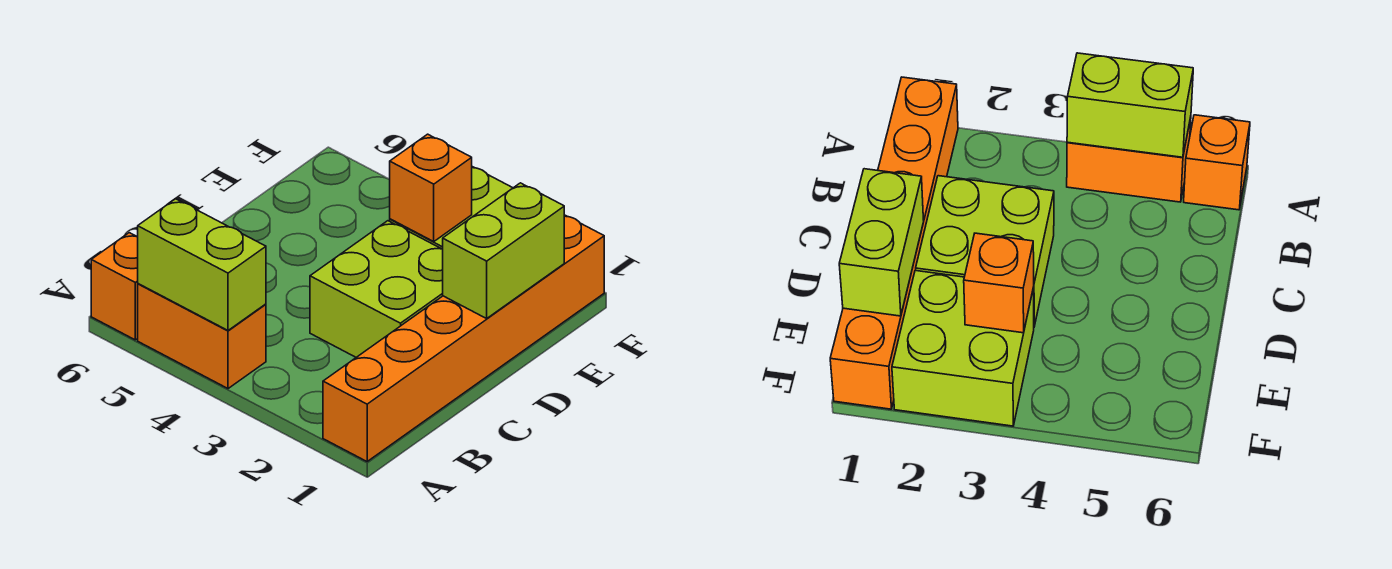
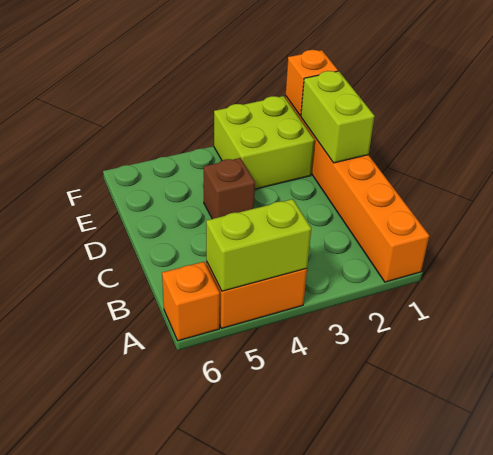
lime 2x2 brick [310,221,443,357] -> none
none -> brown 1x1 brick [204,158,255,219]
orange 1x1 brick [389,134,472,241] -> orange 1x1 brick moved to [286,50,338,116]

